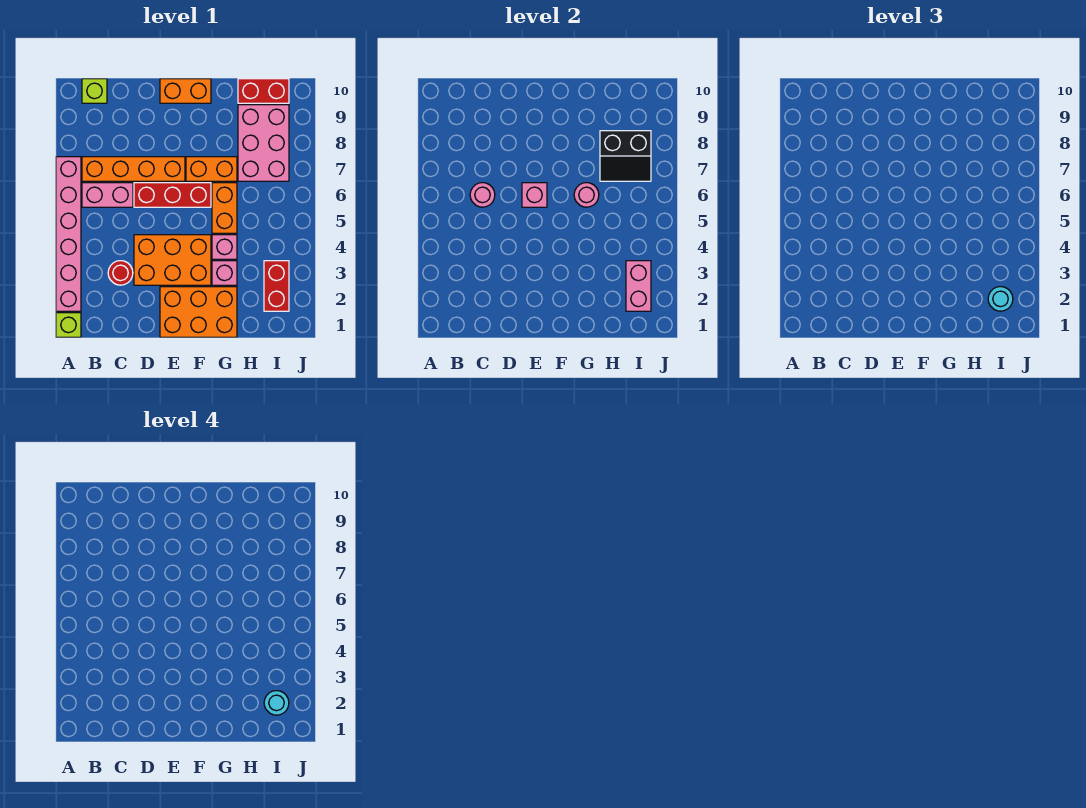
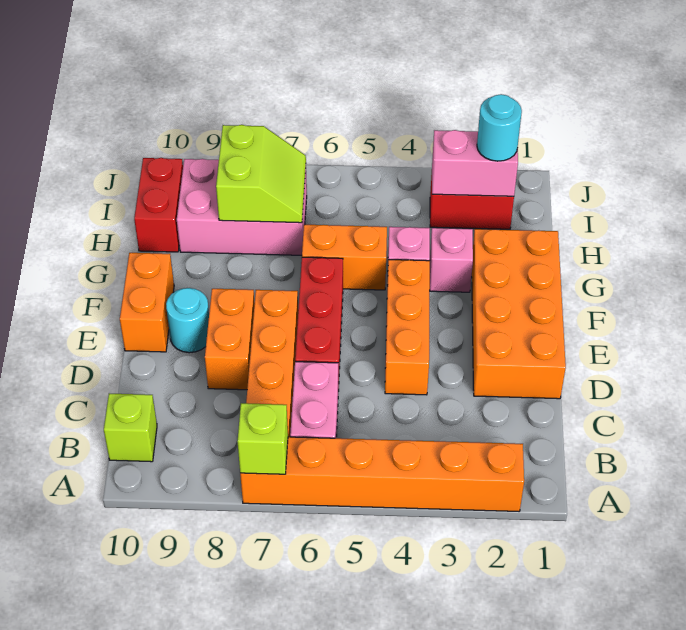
lime 1x1 brick [56,313,81,337] -> lime 1x1 brick moved to [238,403,288,474]
pink 1x6 brick [56,157,81,311] -> orange 1x6 brick [240,437,524,511]
red 1x1 round brick [108,261,133,285] -> none
pink 1x1 round brick [470,183,495,207] -> none
orange 2x3 brick [134,235,211,285] -> orange 1x3 brick [385,260,430,395]
orange 2x3 brick [160,287,237,337] -> orange 2x4 brick [472,229,566,399]
pink 1x1 brick [522,183,547,207] -> none
orange 1x2 brick [186,157,237,181] -> orange 1x2 brick moved to [205,289,255,390]
pink 1x1 round brick [574,183,599,207] -> none
black 2x2 slope [600,131,651,181] -> lime 2x2 slope [216,125,306,223]
cyan 1x1 round brick [264,691,289,715] -> cyan 1x1 round brick moved to [166,288,209,353]

